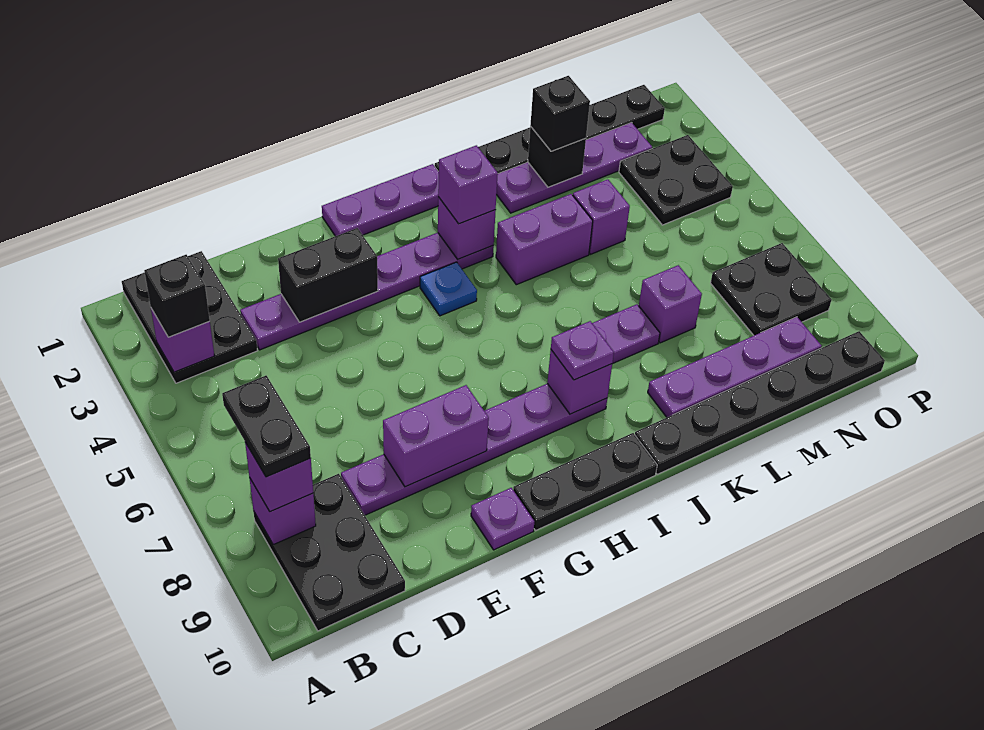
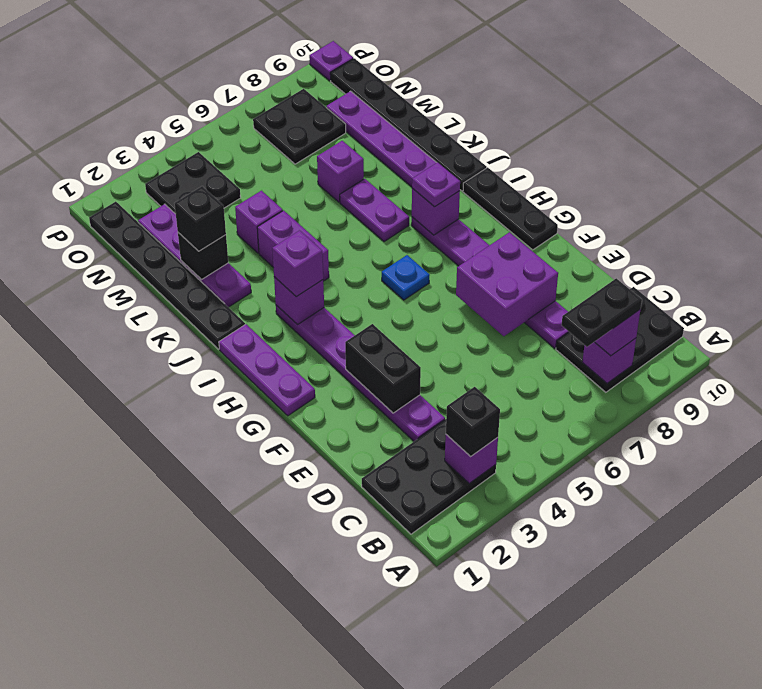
purple 1x2 brick [383,385,489,487] -> purple 2x2 brick [456,232,558,336]
purple 1x1 plate [471,488,534,550] -> purple 1x1 plate moved to [309,41,353,81]
blue 1x1 plate [420,262,477,316] -> blue 1x1 plate moved to [382,255,430,300]

